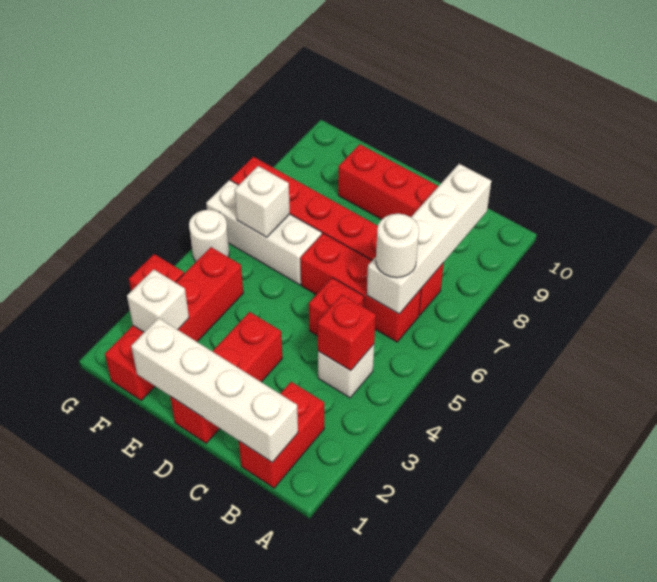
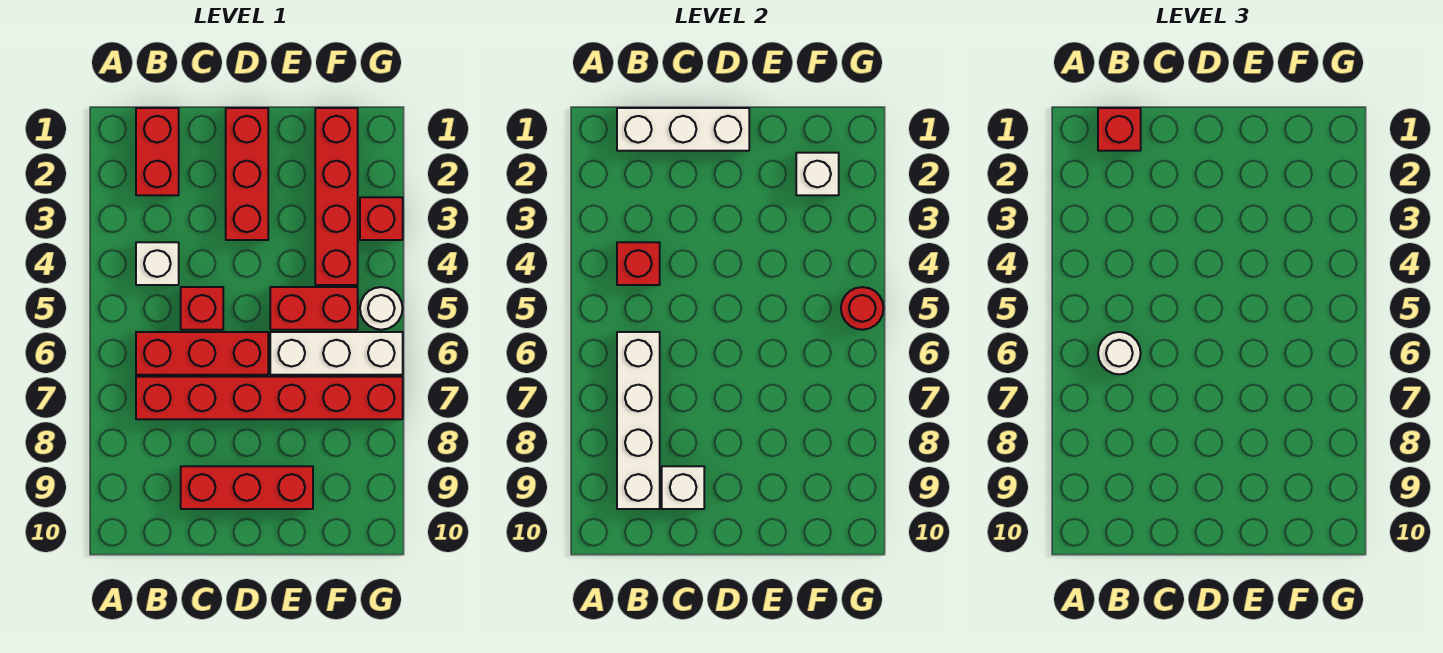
white 1x4 brick [131,318,298,462] -> white 1x3 brick [617,108,749,151]
none -> red 1x1 brick [1098,108,1141,151]
none -> red 1x2 brick [270,287,358,330]
white 1x1 brick [234,166,290,237] -> white 1x1 brick moved to [662,466,704,509]
none -> red 1x1 round brick [841,287,884,330]

